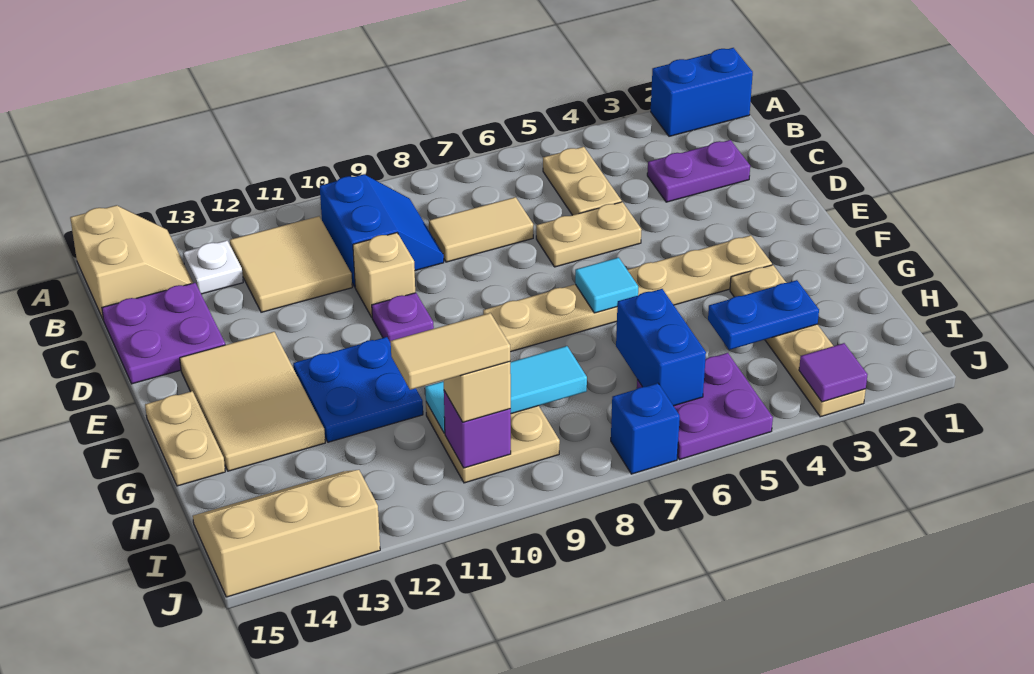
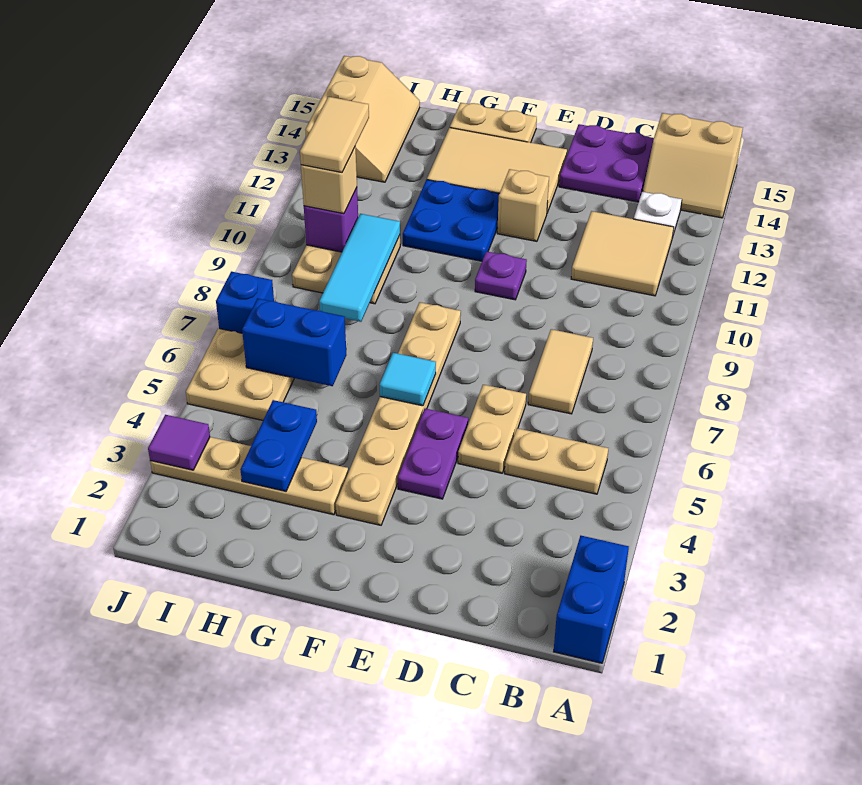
blue 2x2 slope [320,174,444,287] -> none
purple 1x2 plate [647,140,750,202] -> purple 1x2 plate moved to [398,409,468,499]
tan 1x1 brick [353,233,415,317] -> tan 1x1 brick moved to [497,169,549,241]
purple 2x2 plate [637,353,773,460] -> tan 2x2 plate [186,328,294,420]

